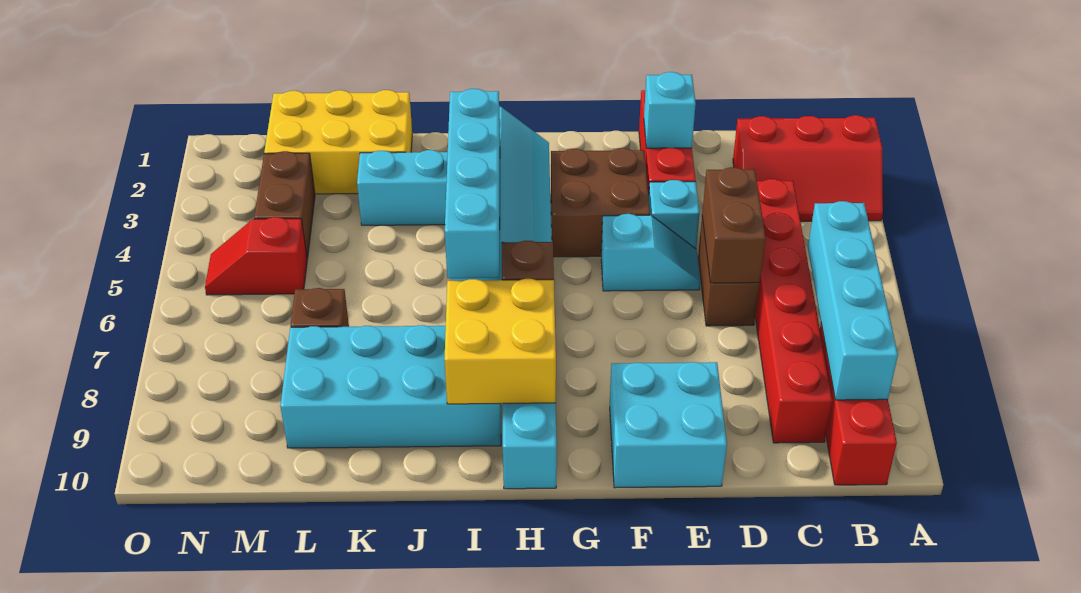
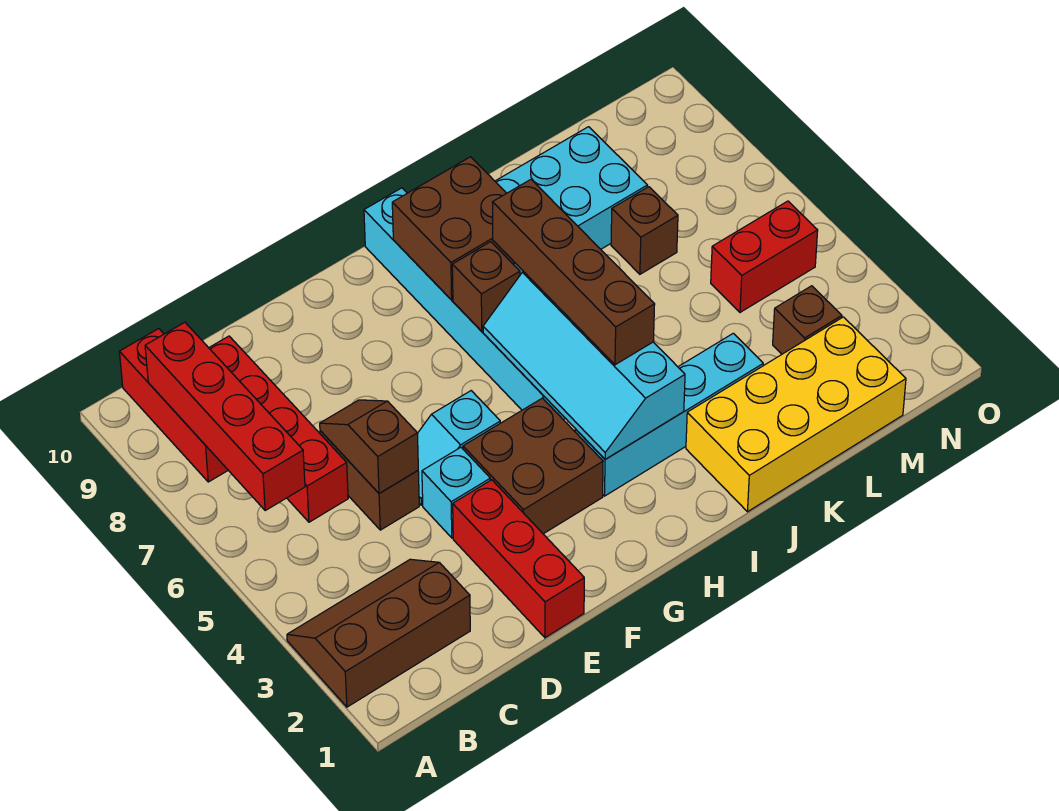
red 2x3 slope [733,115,883,221] -> brown 2x3 slope [287,559,470,707]
cyan 1x4 brick [808,201,898,400] -> red 1x4 brick [145,322,305,510]
red 1x6 brick [755,179,833,443] -> red 1x4 brick [209,336,348,522]
brown 1x2 brick [702,167,766,283] -> brown 1x2 slope [320,400,418,494]
cyan 1x1 brick [644,72,696,148] -> none
cyan 2x2 brick [610,362,727,488] -> none
yellow 2x2 brick [444,279,556,404] -> brown 2x2 brick [392,157,515,300]
cyan 1x4 brick [445,89,500,278] -> brown 1x4 brick [492,180,655,365]
yellow 2x3 brick [264,90,412,194] -> yellow 2x4 brick [686,317,906,512]
brown 1x2 brick [254,151,315,259] -> brown 1x1 brick [773,286,842,354]
red 1x2 slope [205,217,307,295] -> red 1x2 brick [711,201,818,312]

